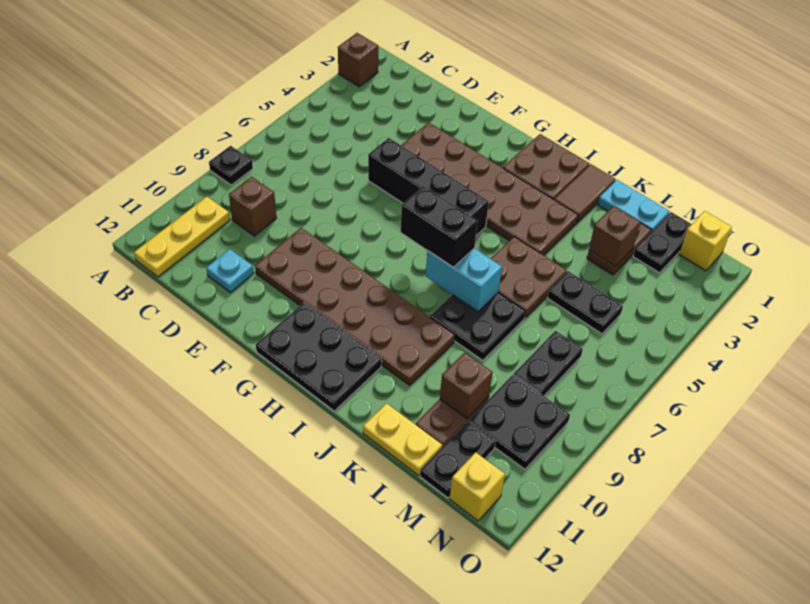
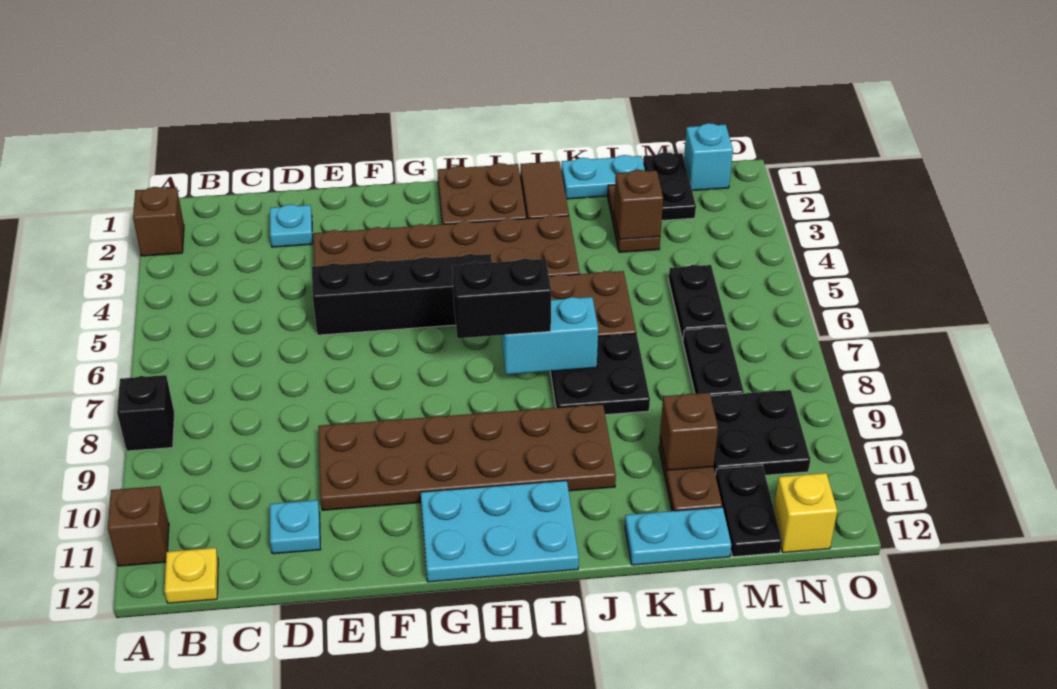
black 1x1 plate [209,146,253,185] -> black 1x1 brick [117,375,175,451]
yellow 1x3 plate [134,197,230,277] -> yellow 1x1 plate [165,548,218,603]
brown 1x1 brick [229,177,276,236] -> brown 1x1 brick moved to [108,486,169,566]
none -> cyan 1x1 plate [270,204,313,247]
black 2x3 plate [256,303,382,411] -> cyan 2x3 plate [421,481,579,582]
yellow 1x2 plate [363,403,442,475] -> cyan 1x2 plate [625,507,731,565]
black 1x2 plate [548,271,623,334] -> black 1x2 plate turned to [669,265,727,340]
yellow 1x1 brick [679,211,732,271] -> cyan 1x1 brick [684,123,733,191]

